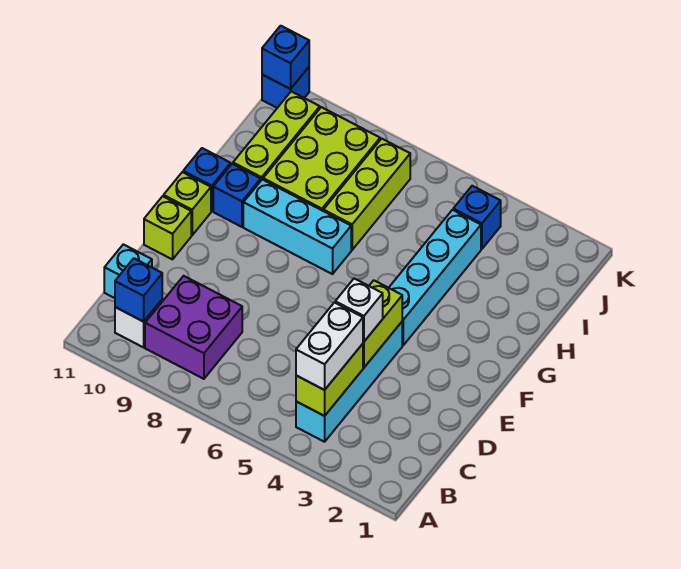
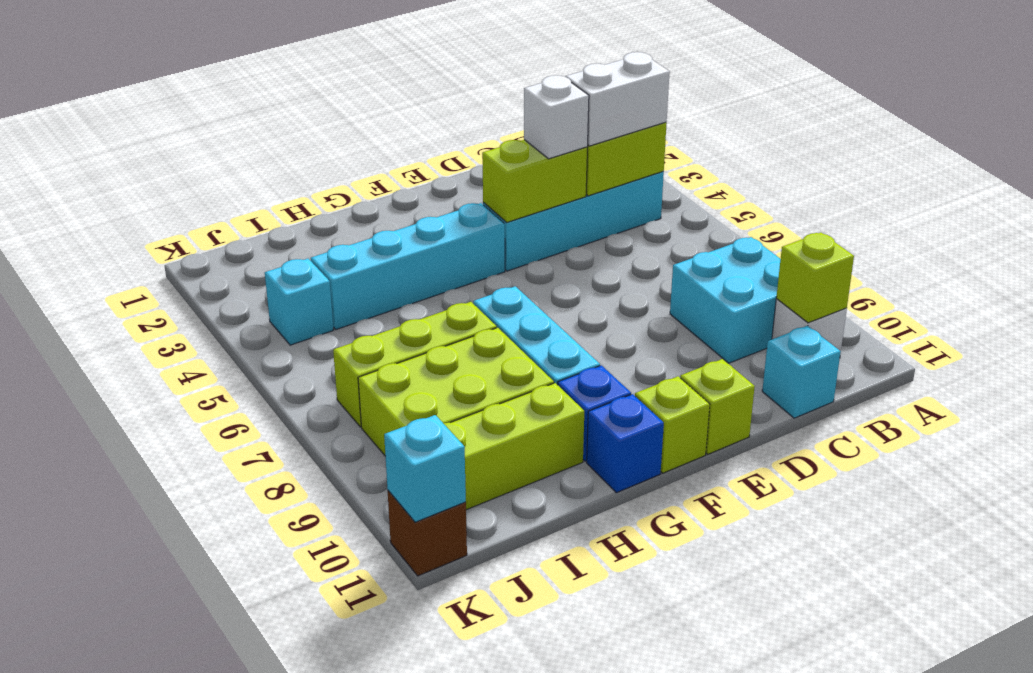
purple 2x2 brick [145,276,242,379] -> cyan 2x2 brick [670,237,781,363]
blue 1x1 brick [115,258,162,322] -> lime 1x1 brick [776,233,854,323]
blue 1x1 brick [453,186,501,249] -> cyan 1x1 brick [265,259,333,345]
blue 1x1 brick [262,67,309,108] -> brown 1x1 brick [388,491,467,576]
blue 1x1 brick [262,26,309,89] -> cyan 1x1 brick [384,415,466,522]

